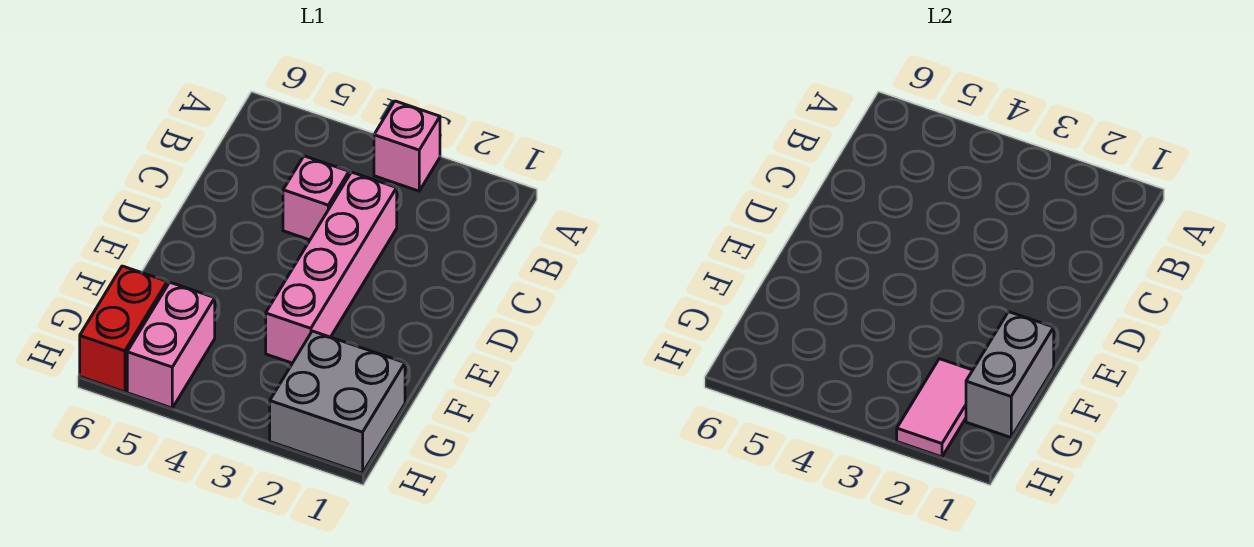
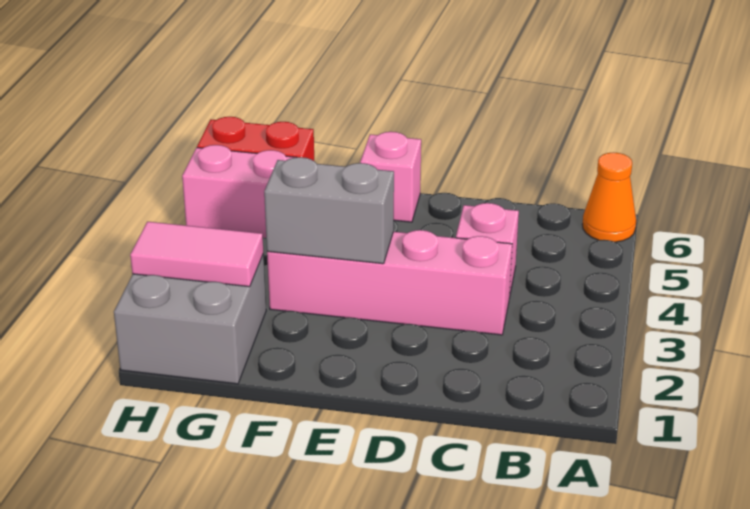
pink 1x1 brick [374,101,440,191] -> pink 1x1 brick moved to [360,132,421,222]
none -> orange 1x1 cone [582,152,636,242]
grey 1x2 brick [966,312,1054,437] -> grey 1x2 brick moved to [264,157,394,264]

